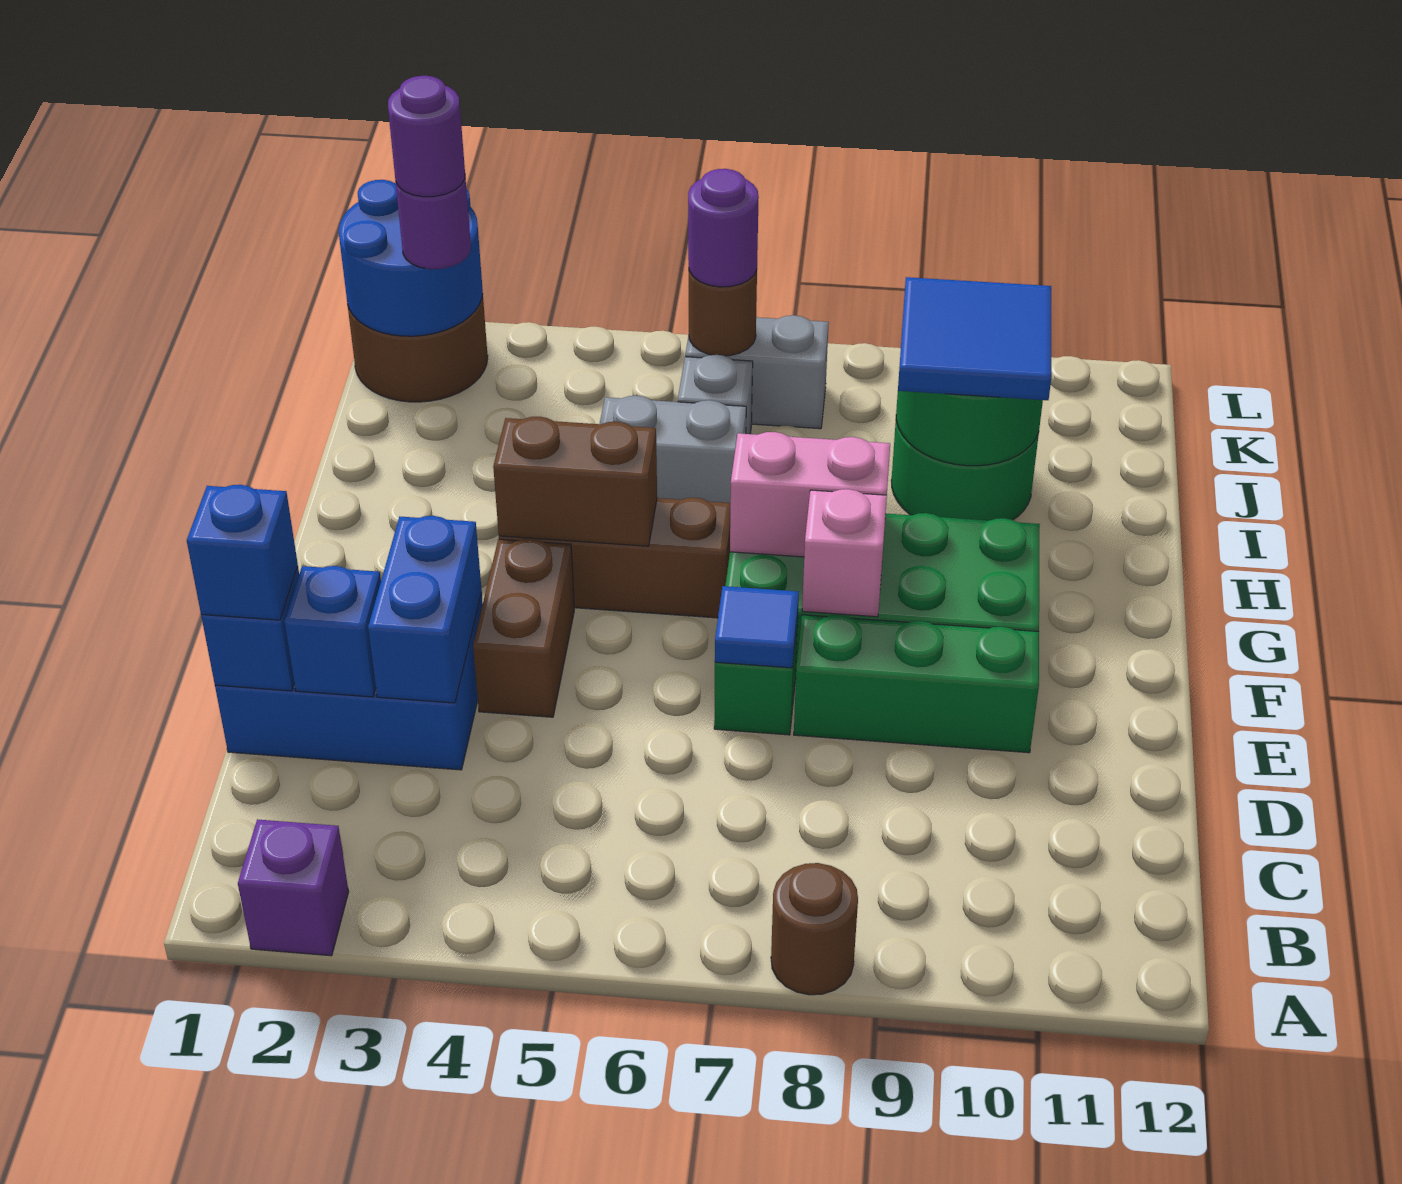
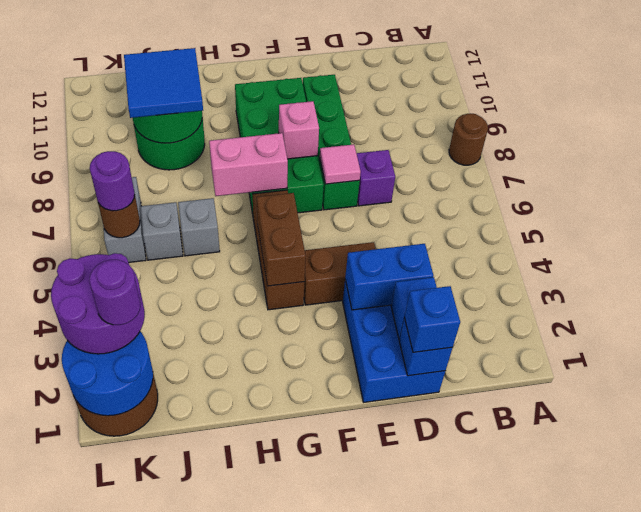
purple 1x1 brick [238,819,349,956] -> purple 1x1 brick moved to [357,150,395,206]
blue 1x1 tile [715,586,799,668] -> pink 1x1 tile [320,144,361,184]
pink 1x2 brick [730,432,890,557] -> pink 1x2 brick turned to [209,133,288,196]
grey 1x2 brick [600,396,746,503] -> grey 1x1 brick [178,198,220,256]
purple 1x1 round brick [396,178,471,269] -> purple 2x2 round brick [51,253,145,354]

